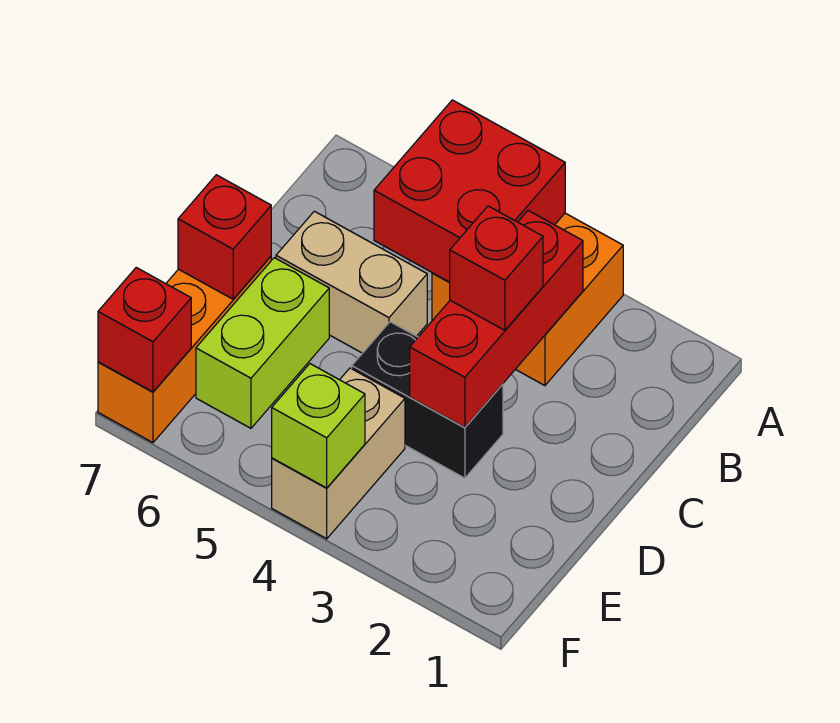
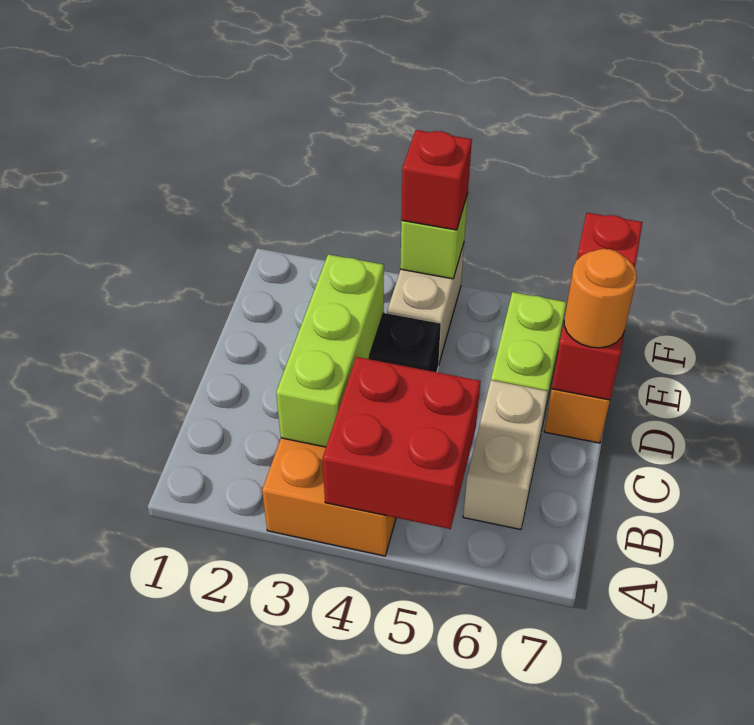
red 1x3 brick [410,211,583,427] -> lime 1x3 brick [276,254,384,447]
red 1x1 brick [450,206,543,330] -> red 1x1 brick moved to [401,130,472,230]
tan 1x2 brick [276,211,427,353] -> tan 1x2 brick turned to [463,380,548,530]
none -> orange 1x1 round brick [564,249,637,348]

